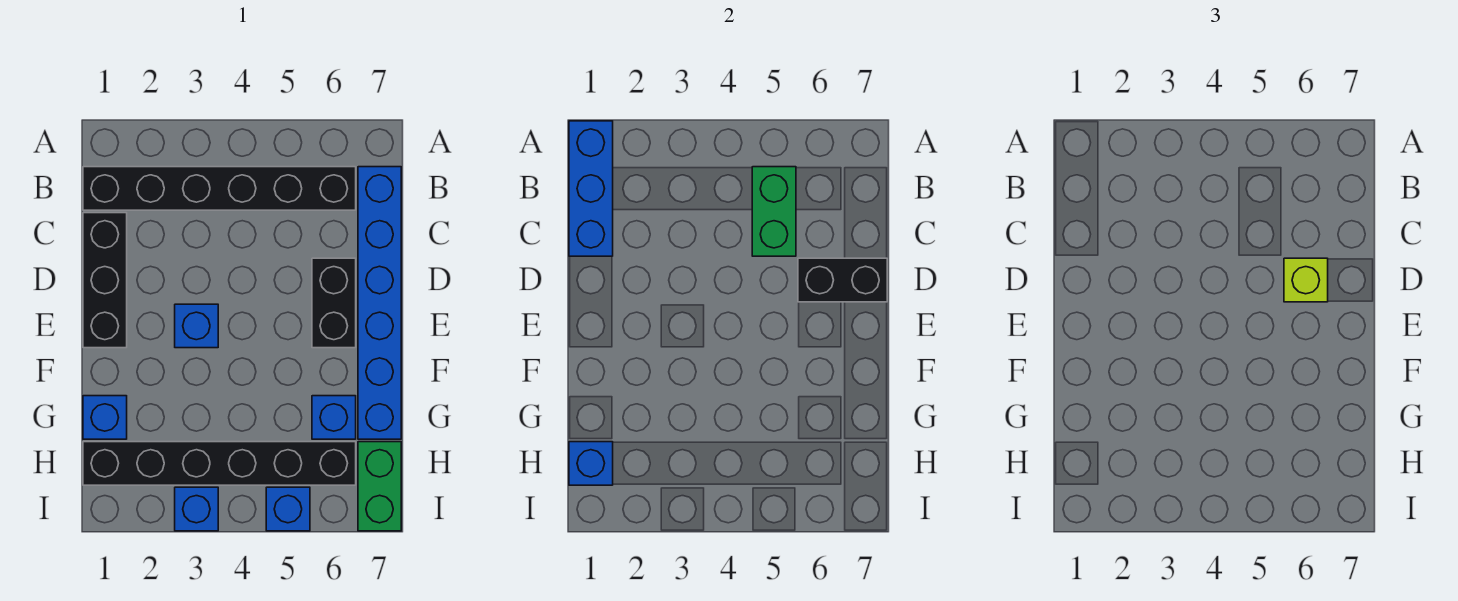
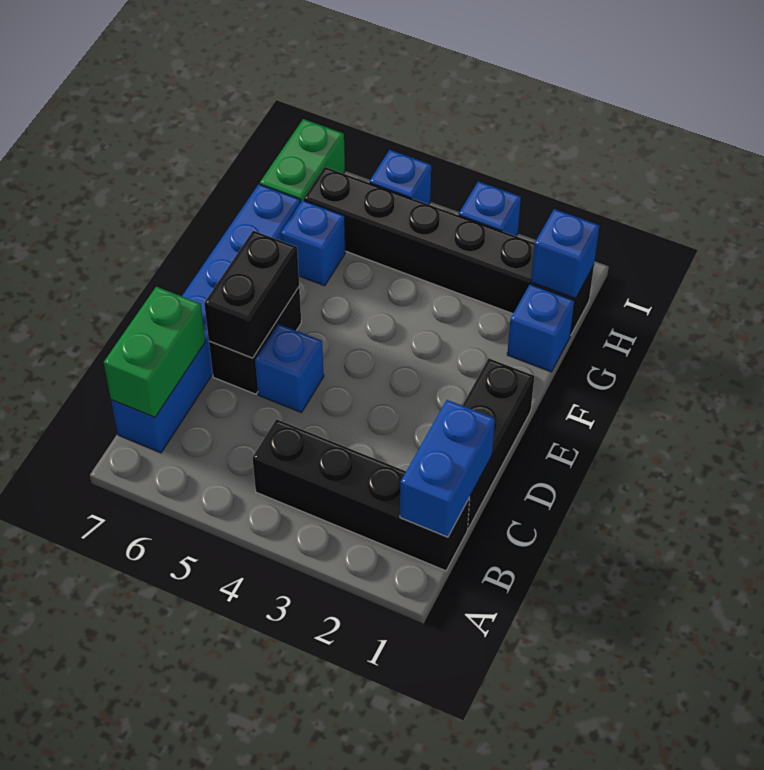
blue 1x3 brick [569,121,613,256] -> blue 1x2 brick [400,400,495,537]
black 1x6 brick [83,167,356,210] -> black 1x4 brick [252,419,470,571]
green 1x2 brick [752,167,796,256] -> green 1x2 brick moved to [104,287,205,417]
black 1x2 brick [798,258,887,302] -> black 1x2 brick turned to [204,231,299,358]
lime 1x1 brick [1284,258,1328,302] -> none
blue 1x1 brick [175,304,218,348] -> blue 1x1 brick moved to [255,324,324,413]

